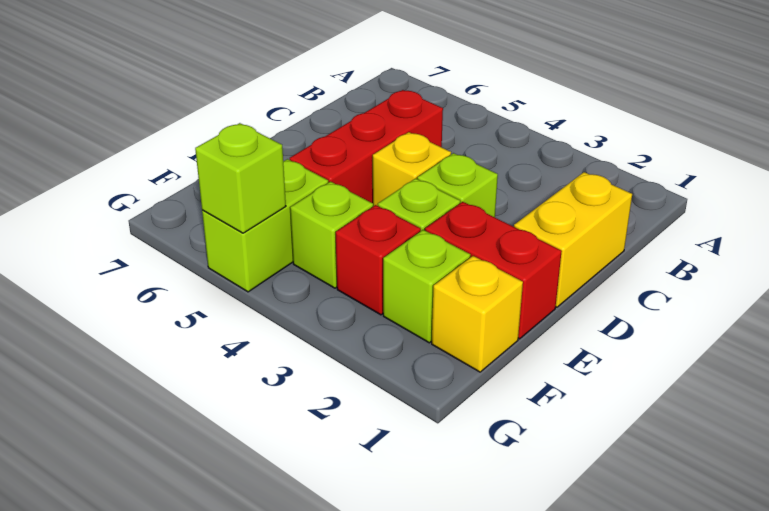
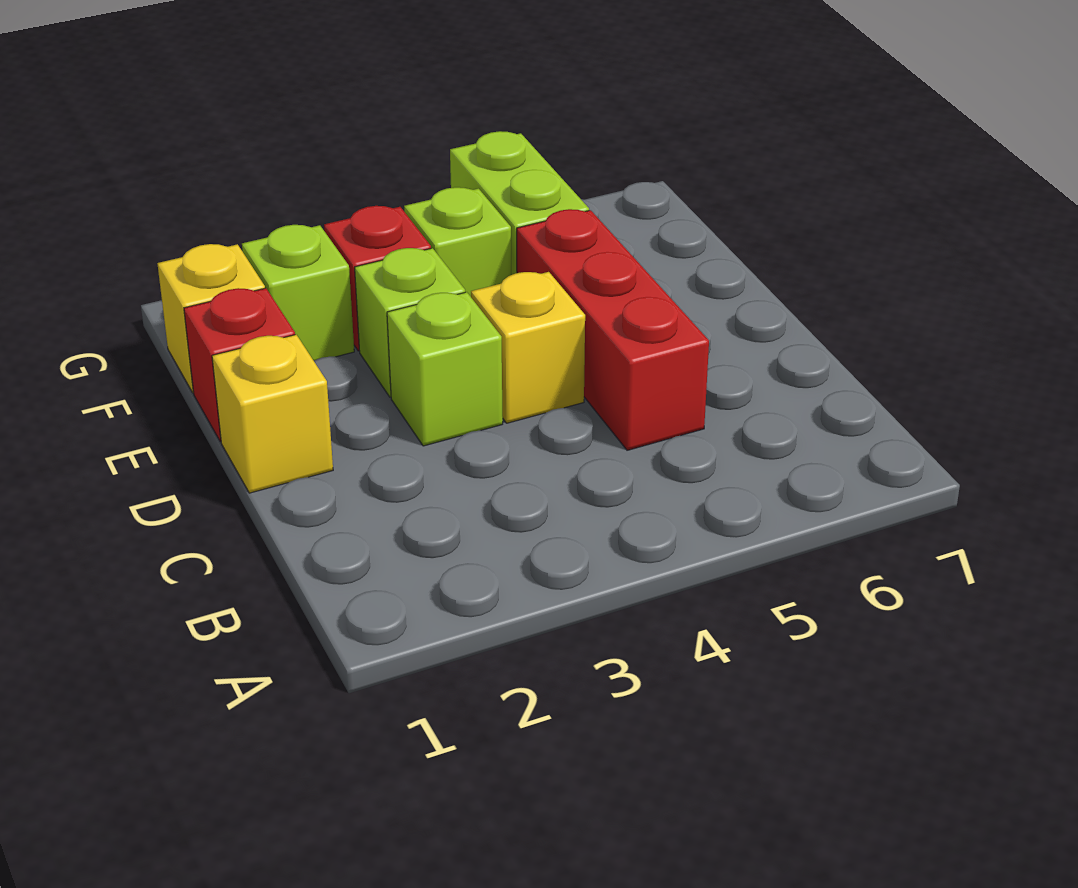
yellow 1x2 brick [514,172,632,307] -> yellow 1x1 brick [212,335,333,493]
red 1x2 brick [425,202,562,339] -> red 1x1 brick [184,288,295,442]
lime 1x1 brick [195,123,286,233] -> none

